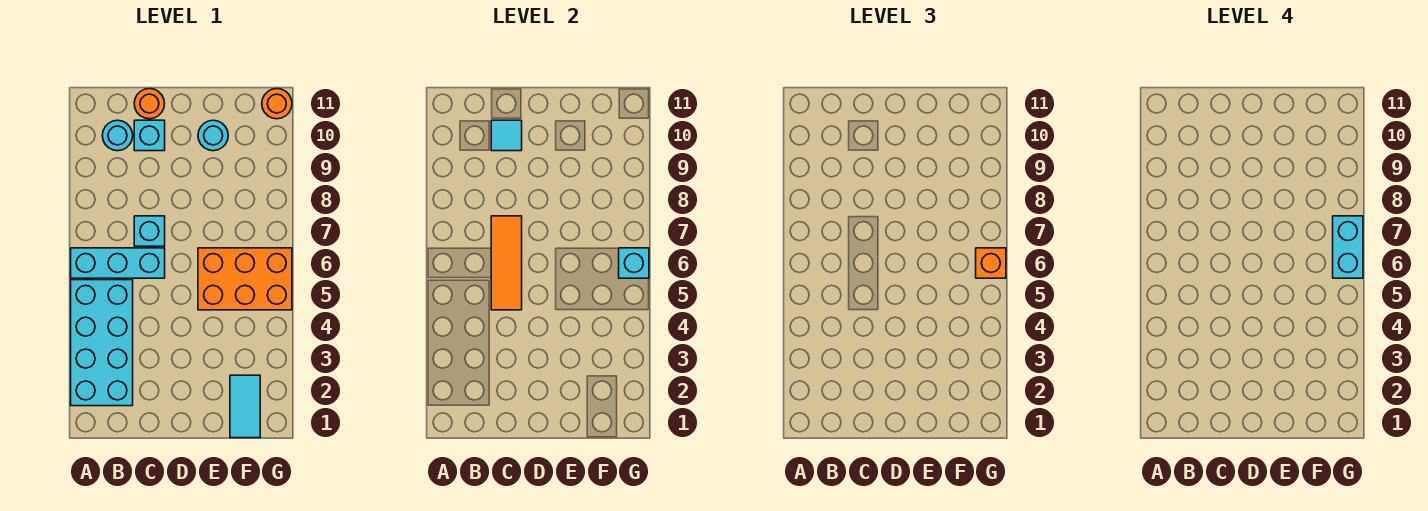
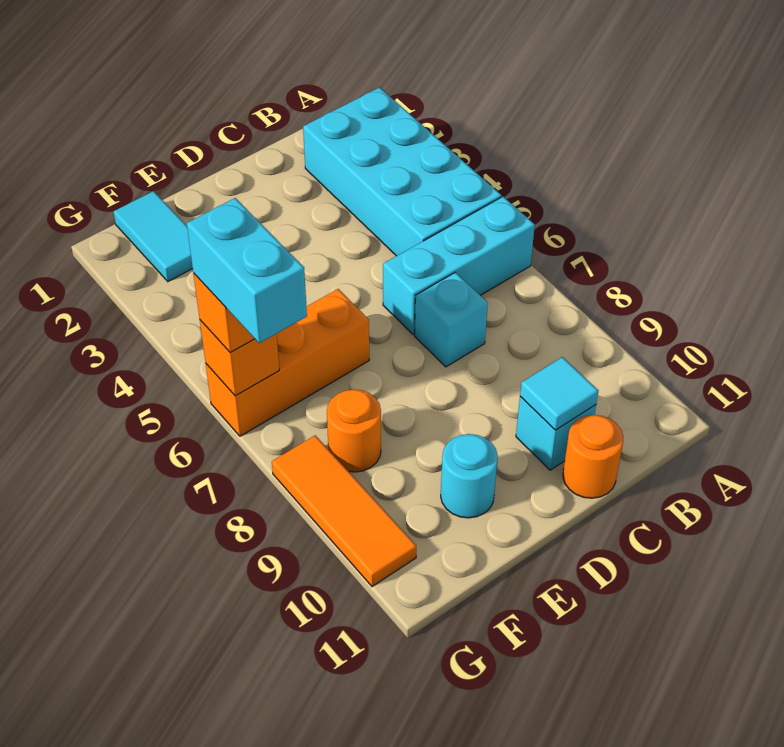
cyan 1x1 round brick [102,120,133,151] -> none
orange 1x3 tile [491,216,522,310] -> orange 1x3 tile moved to [272,435,416,587]
orange 2x3 brick [198,248,292,310] -> orange 1x3 brick [206,289,369,436]
cyan 1x1 brick [619,248,649,278] -> orange 1x1 brick [200,320,279,396]
orange 1x1 round brick [262,89,292,119] -> orange 1x1 round brick moved to [327,389,381,472]

